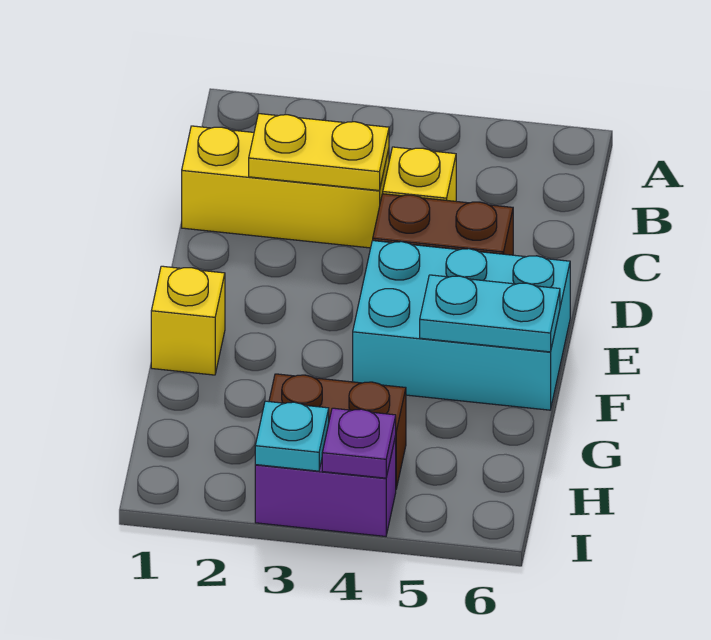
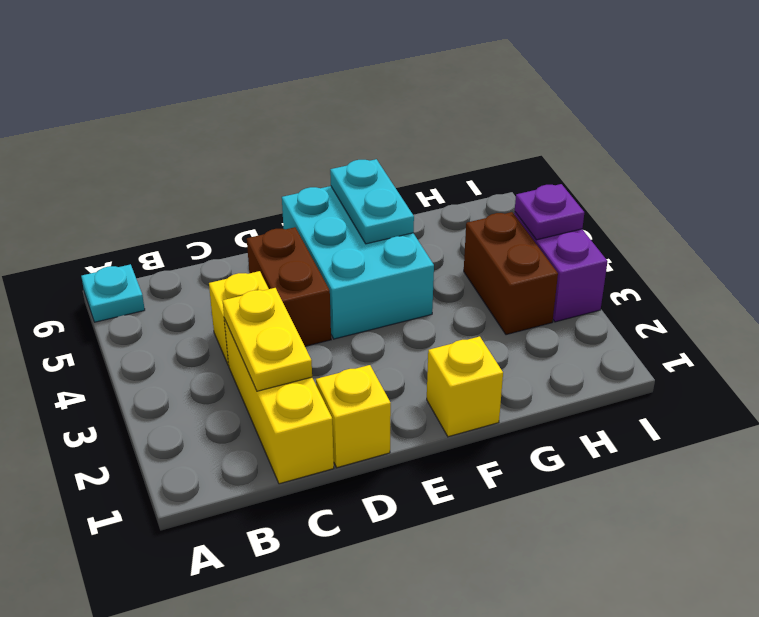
none -> yellow 1x1 brick [316,365,391,468]
cyan 1x1 plate [255,401,329,471] -> cyan 1x1 plate moved to [81,264,145,322]

